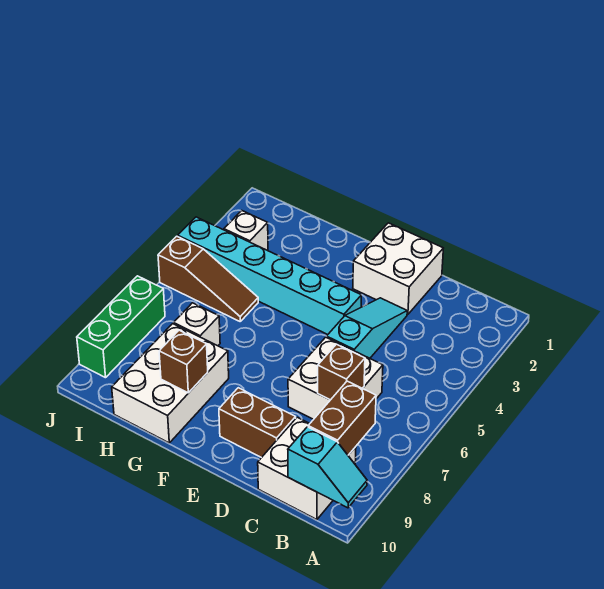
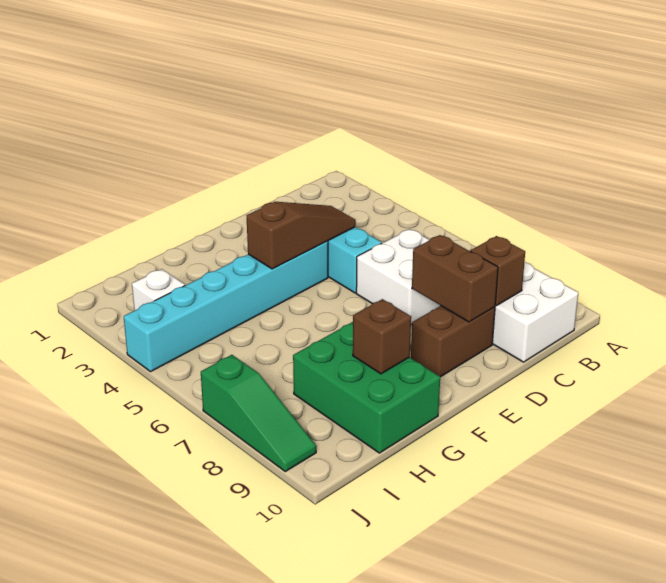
cyan 1x2 slope [288,427,367,508] -> none
brown 1x2 brick [308,381,376,455] -> brown 1x2 brick moved to [412,235,498,322]
brown 1x1 brick [318,344,365,400] -> brown 1x1 brick moved to [471,236,525,306]
white 2x2 brick [353,223,443,315] -> none
white 2x3 brick [112,324,229,443] -> green 2x3 brick [293,322,440,453]
brown 1x3 slope [158,236,258,321] -> brown 1x3 slope moved to [246,202,356,269]
white 1x1 brick [174,303,220,346] -> none
green 1x3 brick [77,276,165,378] -> green 1x3 slope [201,355,316,472]

